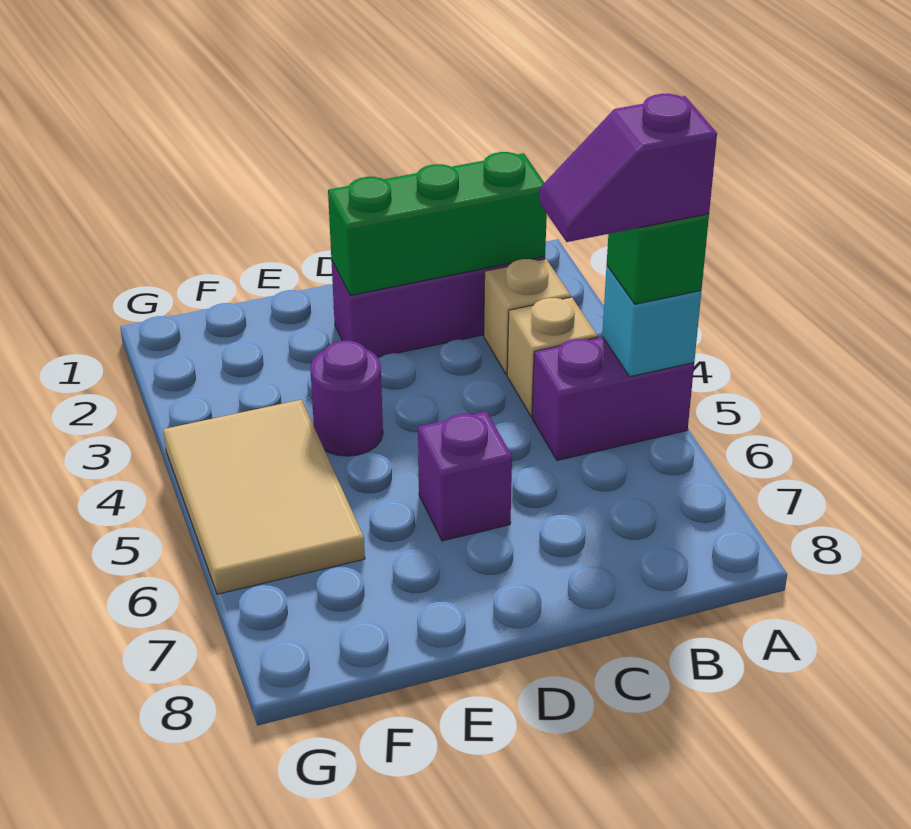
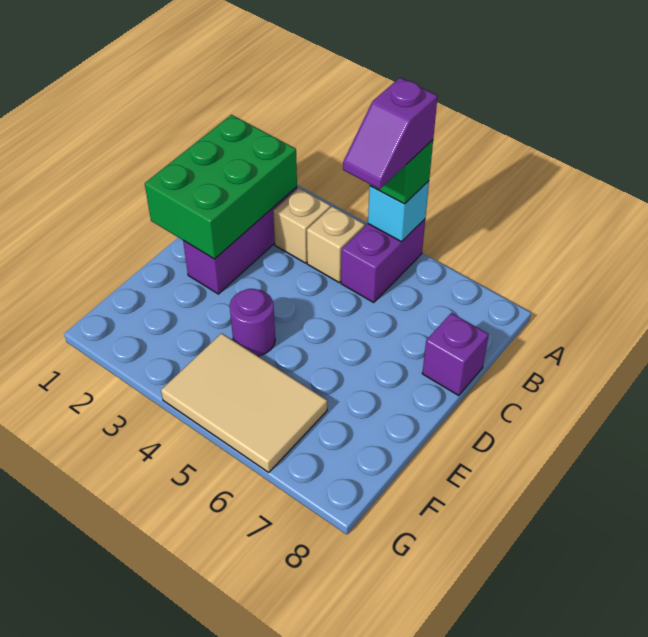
green 1x3 brick [328,152,547,295] -> green 2x3 brick [145,115,297,259]
purple 1x1 brick [418,412,512,541] -> purple 1x1 brick moved to [422,313,489,395]

